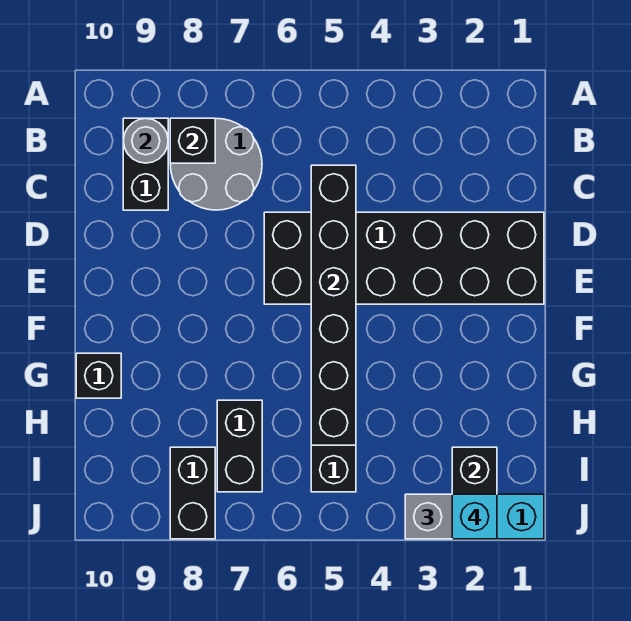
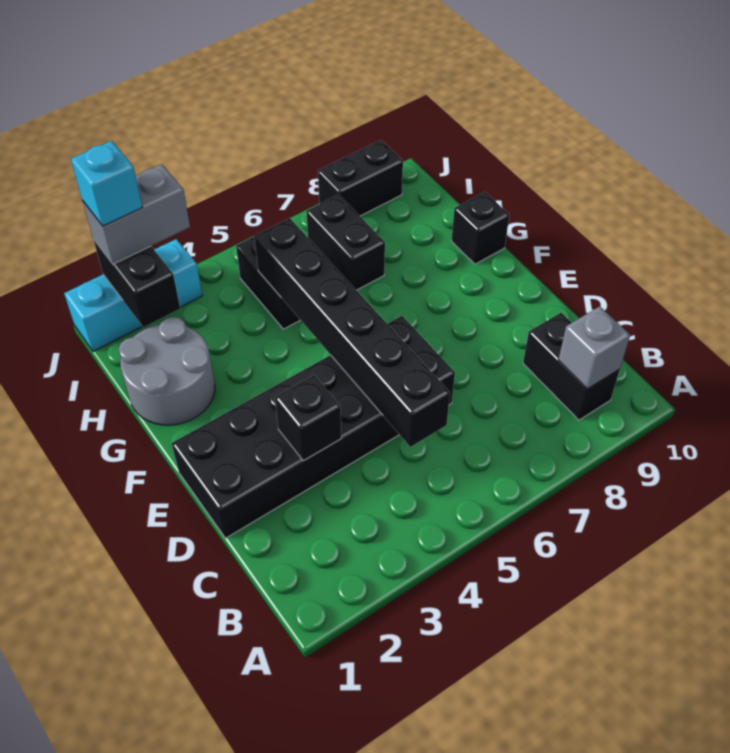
grey 2x2 round brick [170,119,262,210] -> grey 2x2 round brick moved to [119,317,215,425]
black 1x1 brick [170,118,215,163] -> black 1x1 brick moved to [275,375,341,461]
grey 1x1 round brick [123,118,168,163] -> grey 1x1 brick [558,306,630,389]
black 1x2 brick [170,447,215,539] -> black 1x2 brick turned to [318,140,403,216]

